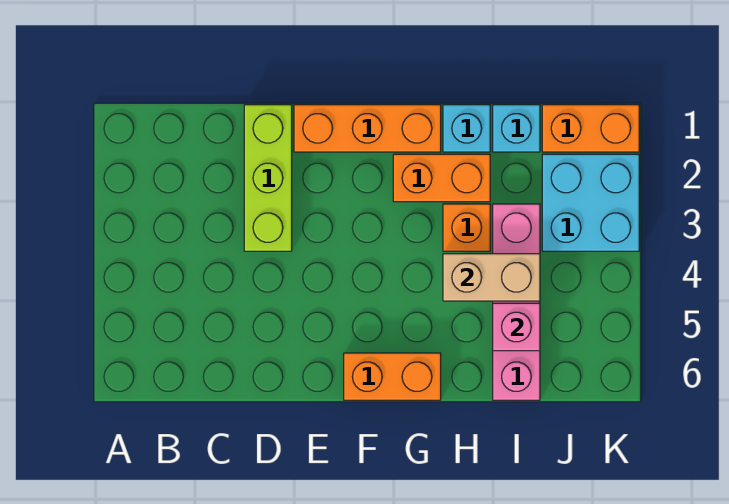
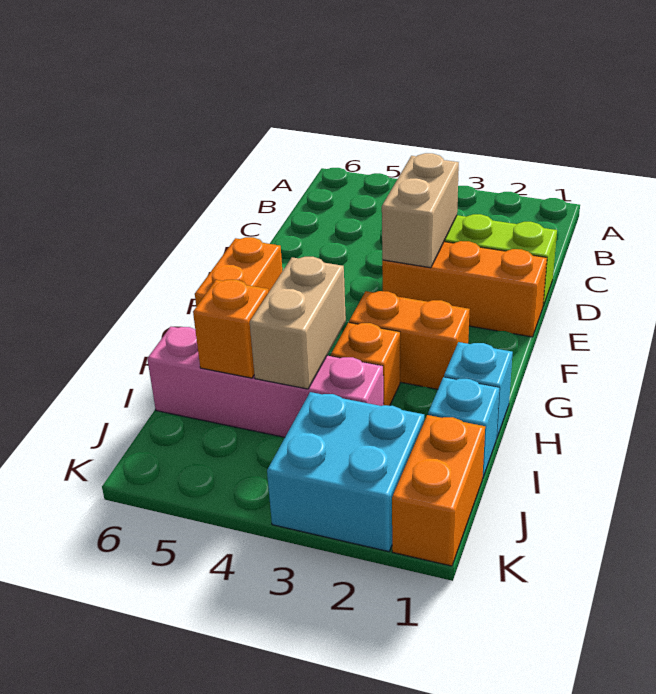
none -> tan 1x2 brick [382,153,459,268]
orange 1x3 brick [294,105,441,152] -> orange 1x3 brick turned to [382,241,547,337]
orange 1x2 brick [393,154,490,202] -> orange 1x2 brick turned to [349,291,470,389]
pink 1x1 brick [493,303,540,351] -> orange 1x1 brick [193,280,268,378]

